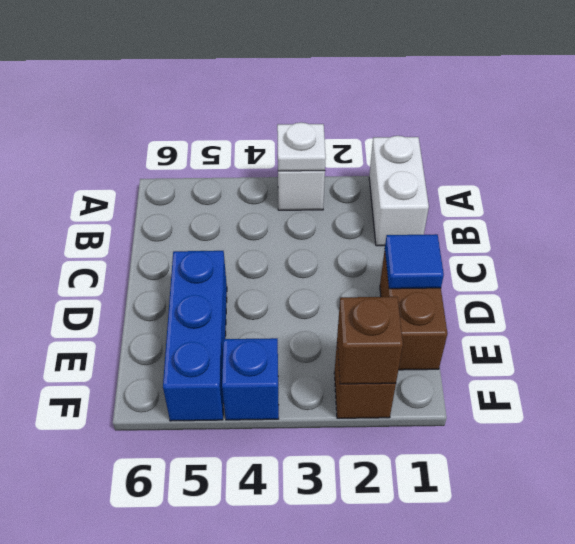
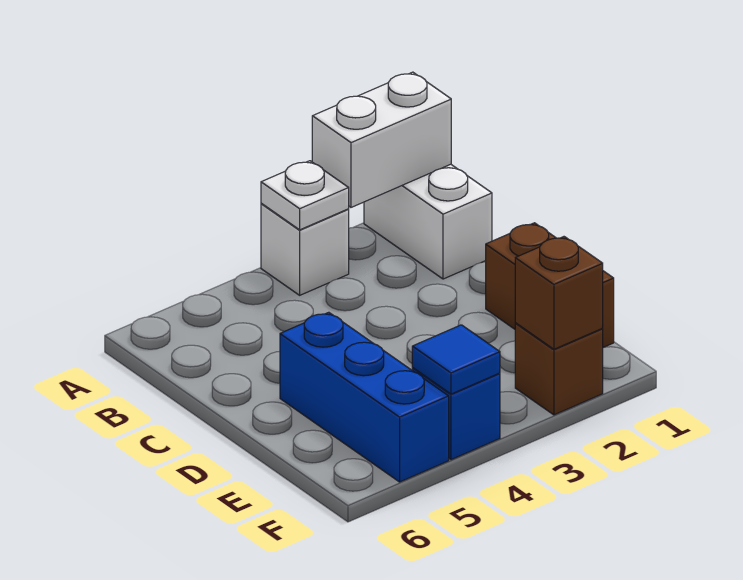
none -> white 1x2 brick [312,72,451,207]
blue 1x1 tile [385,234,444,289] -> blue 1x1 tile moved to [412,325,500,394]

